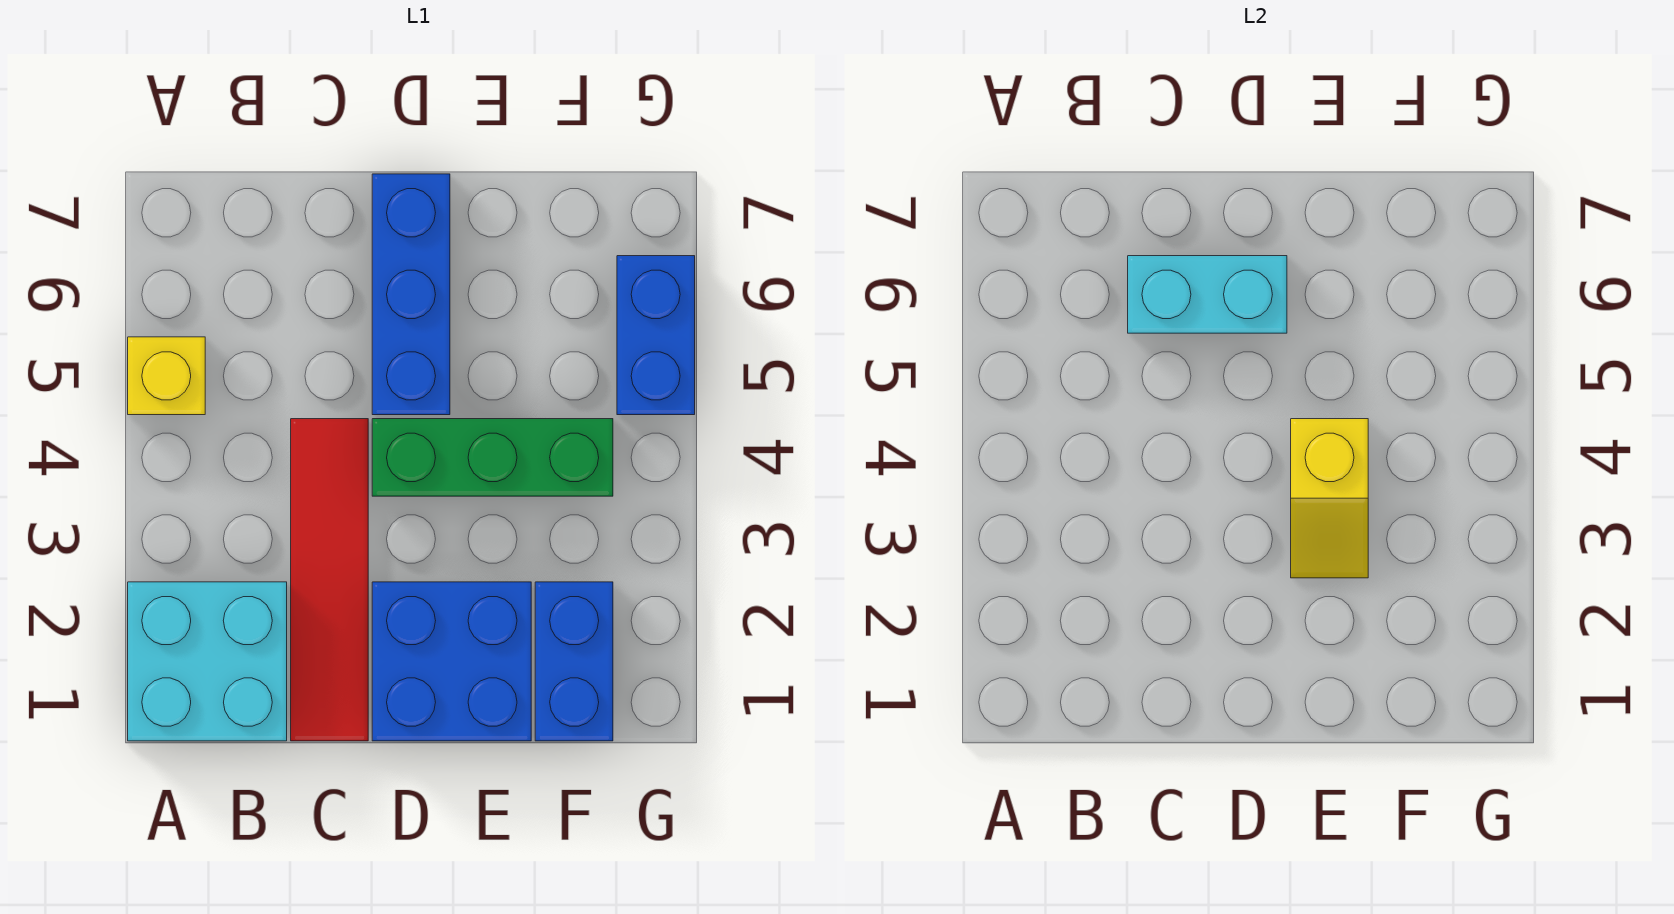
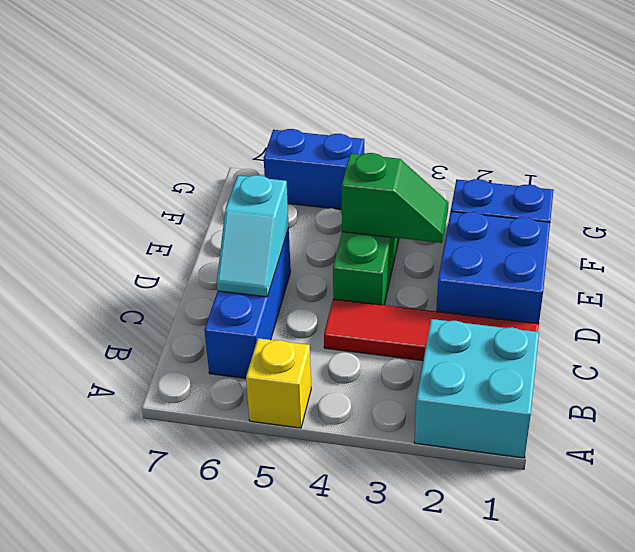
cyan 1x2 brick [1128,256,1287,333] -> cyan 1x2 slope [217,175,289,297]
blue 1x3 brick [372,174,450,415] -> blue 1x3 brick turned to [204,229,291,378]
yellow 1x2 slope [1291,419,1368,578] -> green 1x2 slope [342,153,449,243]

